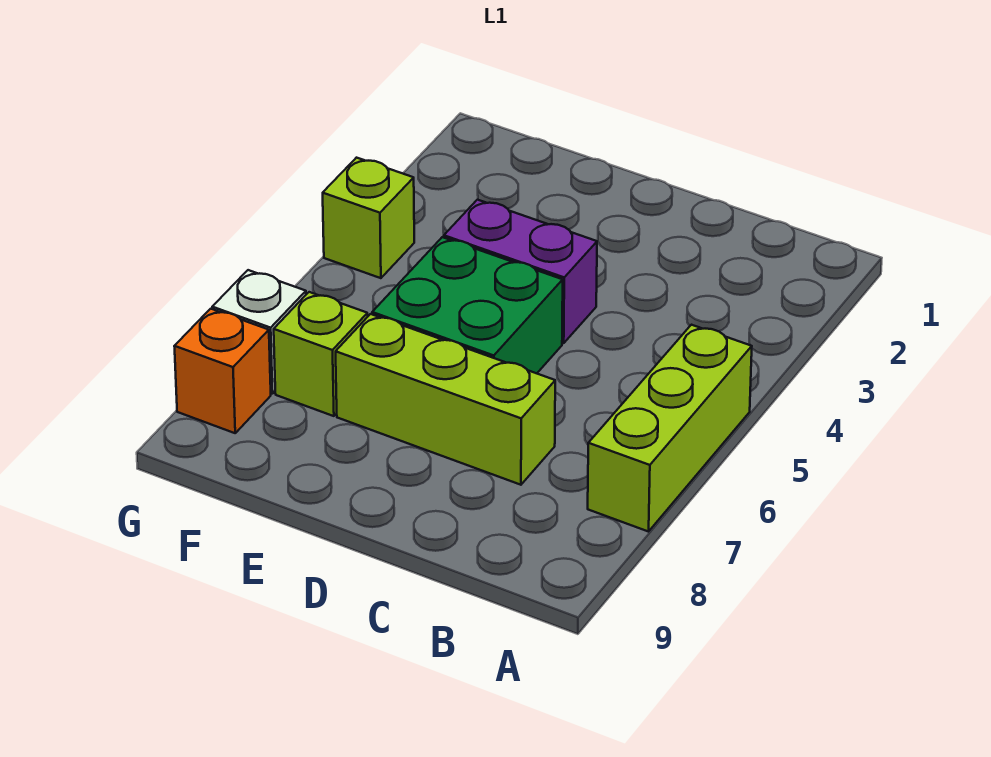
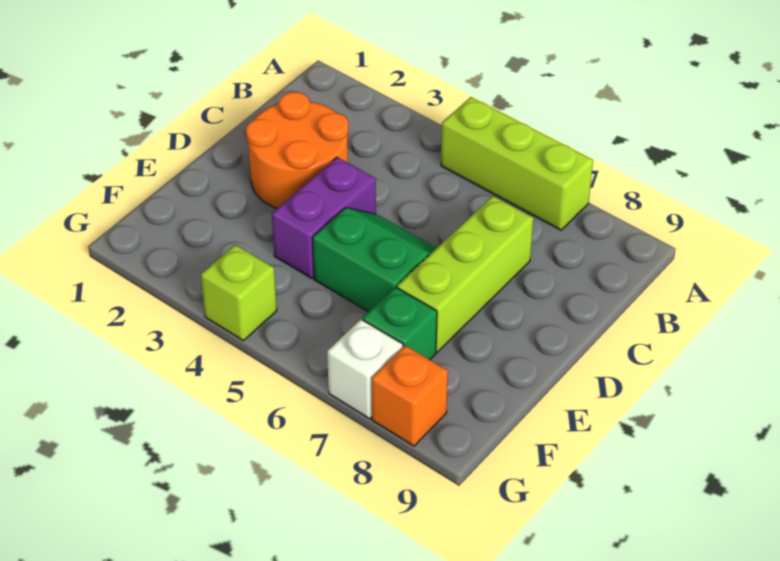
none -> orange 2x2 round brick [246,92,348,208]
green 2x2 brick [372,237,563,373] -> green 2x2 slope [313,208,436,312]
lime 1x1 brick [274,292,368,416] -> green 1x1 brick [363,287,437,360]

